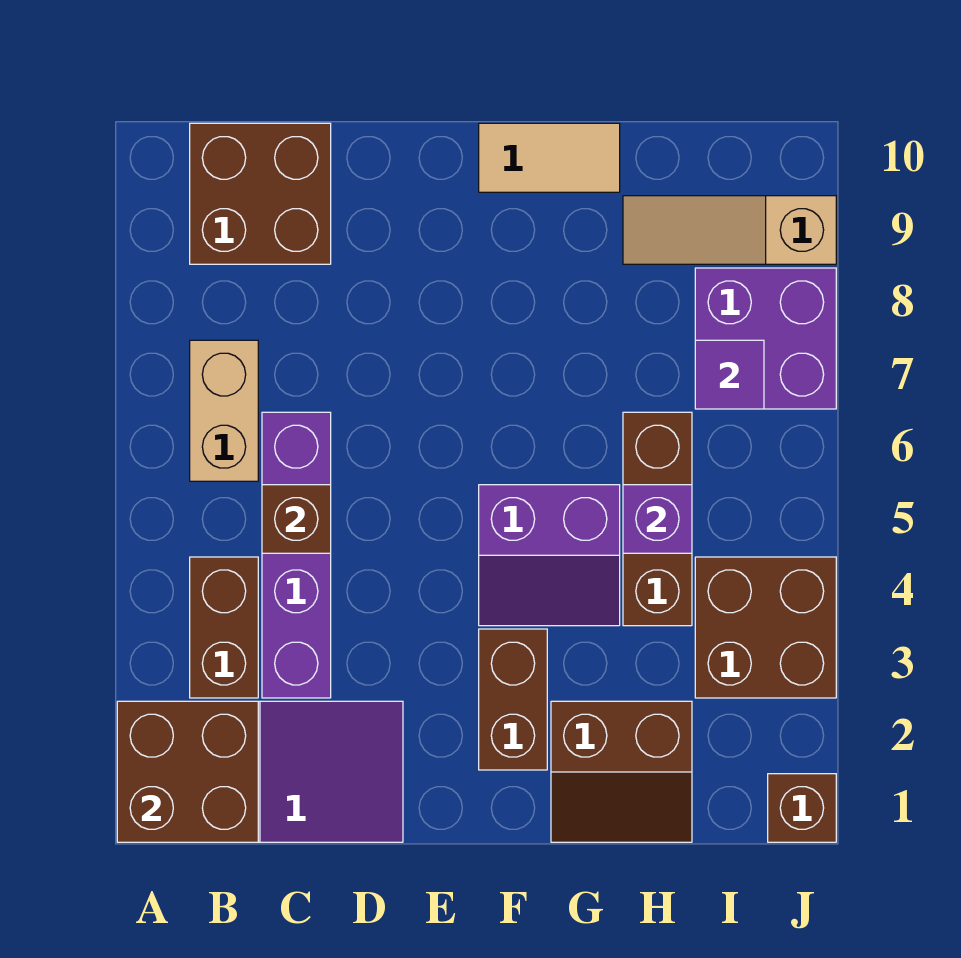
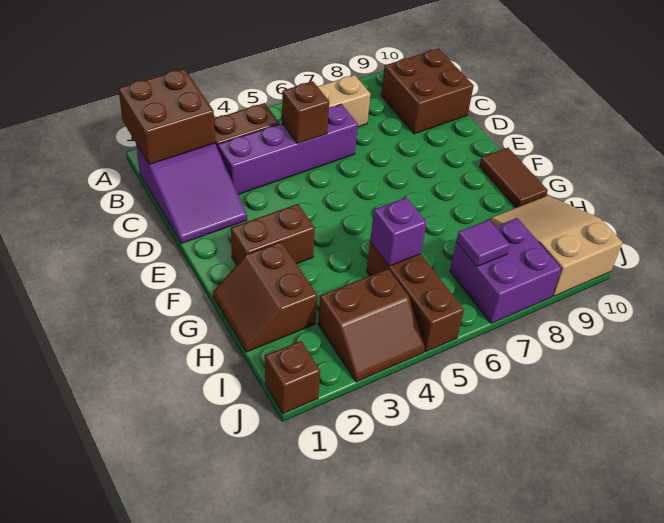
purple 2x2 slope [479,485,620,626] -> none
tan 1x2 tile [479,123,620,192] -> brown 1x2 tile [479,148,548,208]
brown 1x3 brick [623,412,692,626] -> brown 1x3 brick turned to [367,242,464,352]
tan 1x3 slope [623,196,836,264] -> tan 2x3 slope [491,195,623,296]
brown 2x2 brick [695,557,836,698] -> brown 2x2 slope [318,269,425,382]

